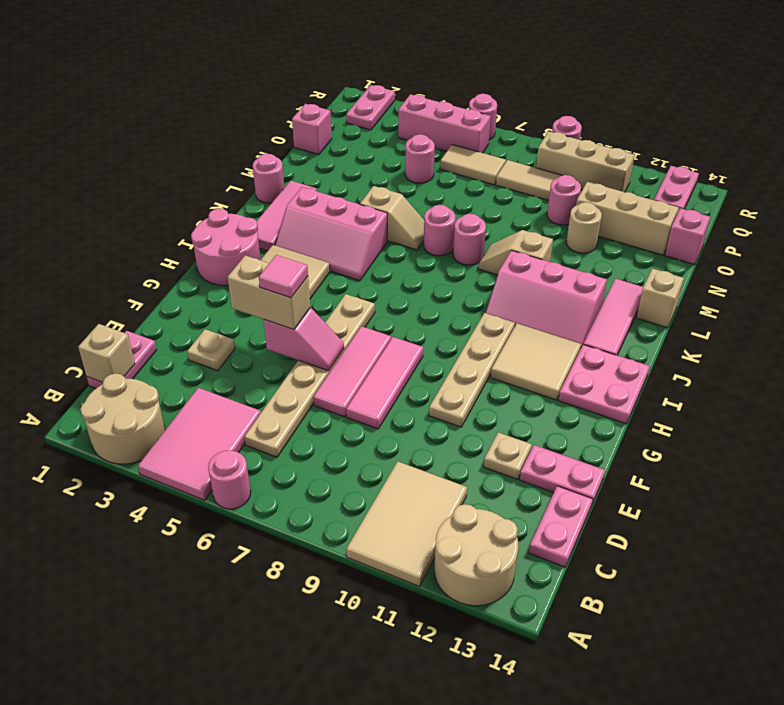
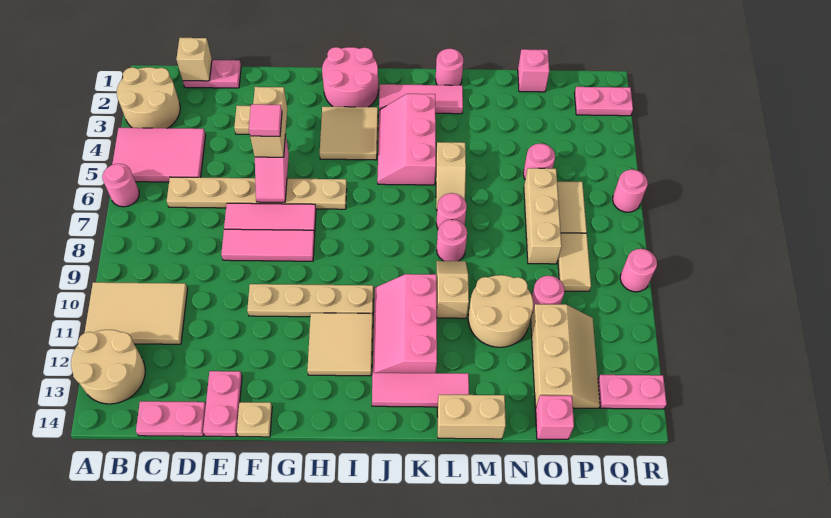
tan 1x1 plate [484,432,532,480] -> tan 1x1 plate moved to [237,402,272,437]
pink 2x2 plate [558,345,650,424] -> none
tan 1x1 brick [636,268,684,328] -> tan 1x2 brick [437,395,506,439]
tan 1x1 round brick [566,202,602,253] -> tan 2x2 round brick [468,275,533,347]
pink 1x3 brick [399,94,491,153] -> none
tan 1x3 brick [536,131,635,192] -> tan 1x3 brick moved to [524,168,562,264]

